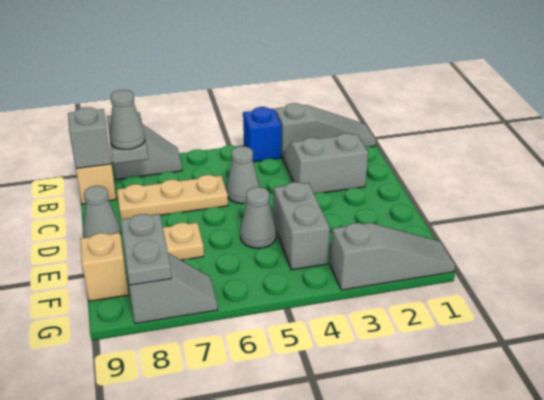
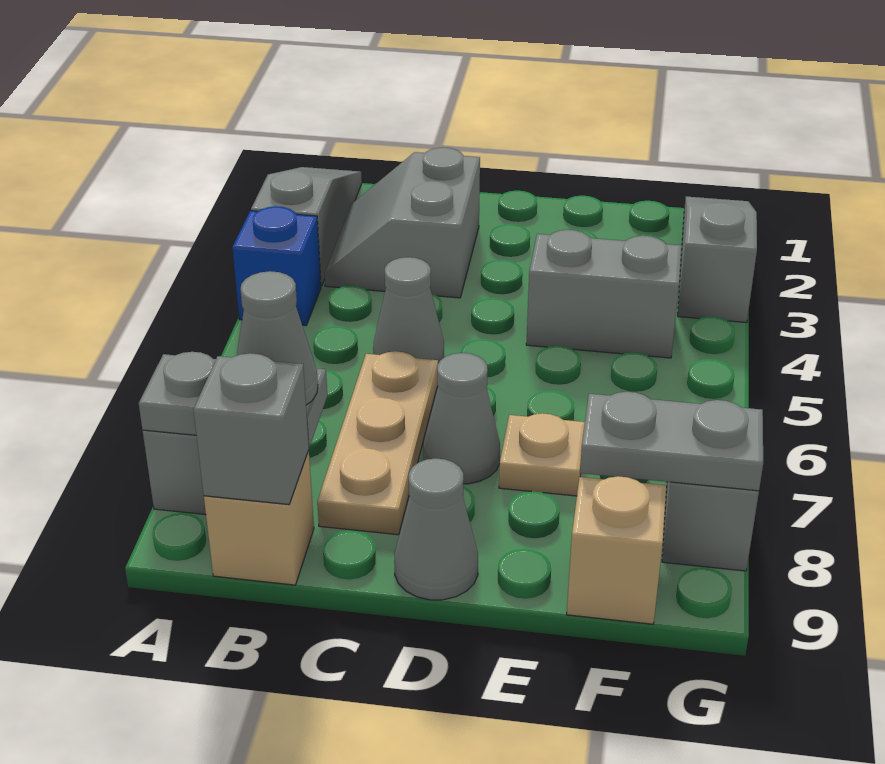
grey 1x1 cone [240,187,276,248] -> grey 1x1 cone moved to [423,353,500,484]

